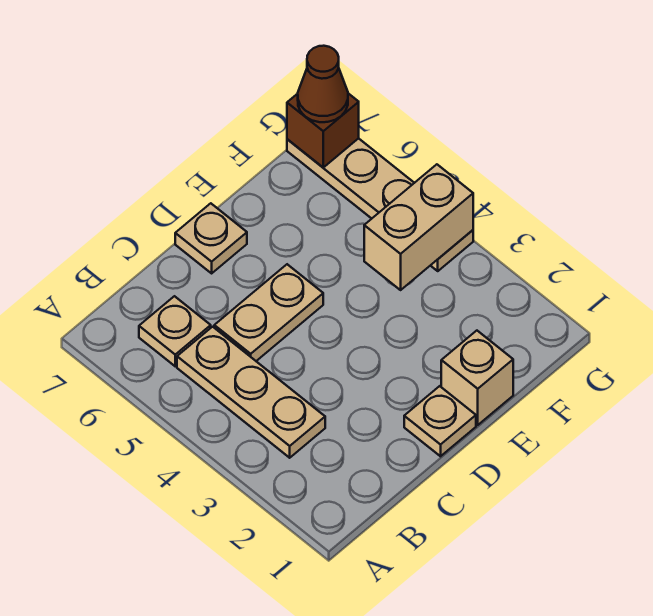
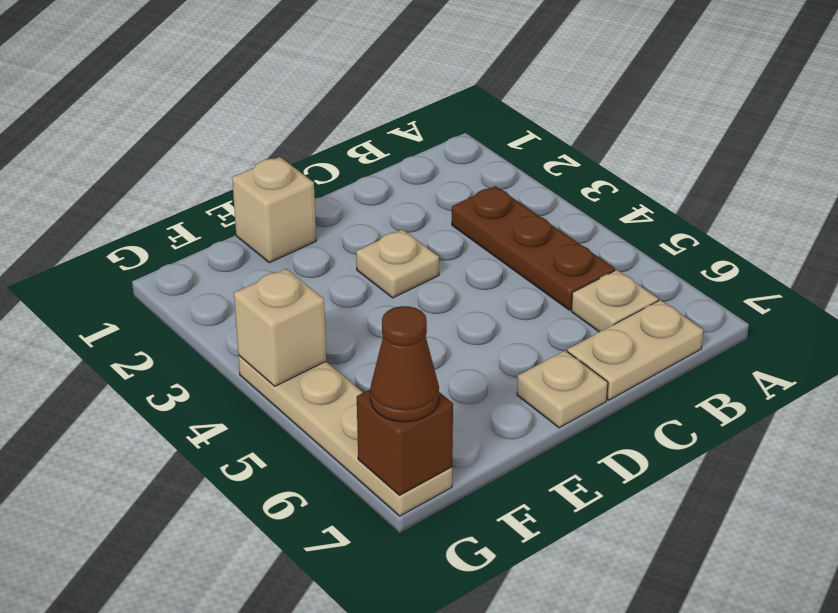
tan 1x3 plate [177,327,325,458] -> brown 1x3 plate [452,186,615,310]
tan 1x2 plate [214,264,323,361] -> tan 1x2 plate moved to [567,300,703,400]
tan 1x1 plate [404,386,476,456] -> tan 1x1 plate moved to [356,230,439,298]
tan 1x2 brick [364,164,473,290] -> tan 1x1 brick [234,269,326,386]

